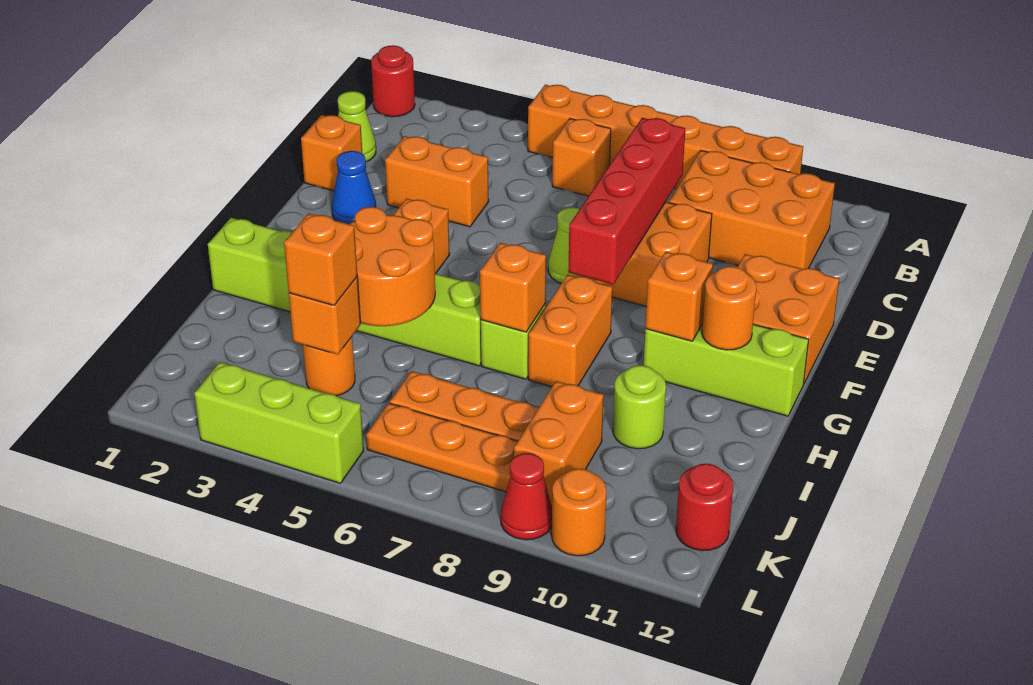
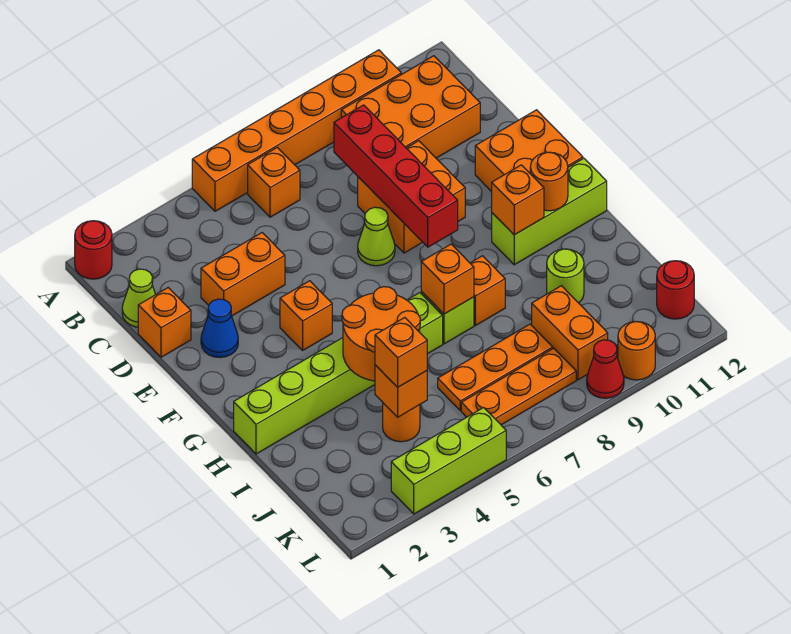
orange 1x2 brick [528,275,612,387] -> orange 1x1 brick [470,256,505,326]

